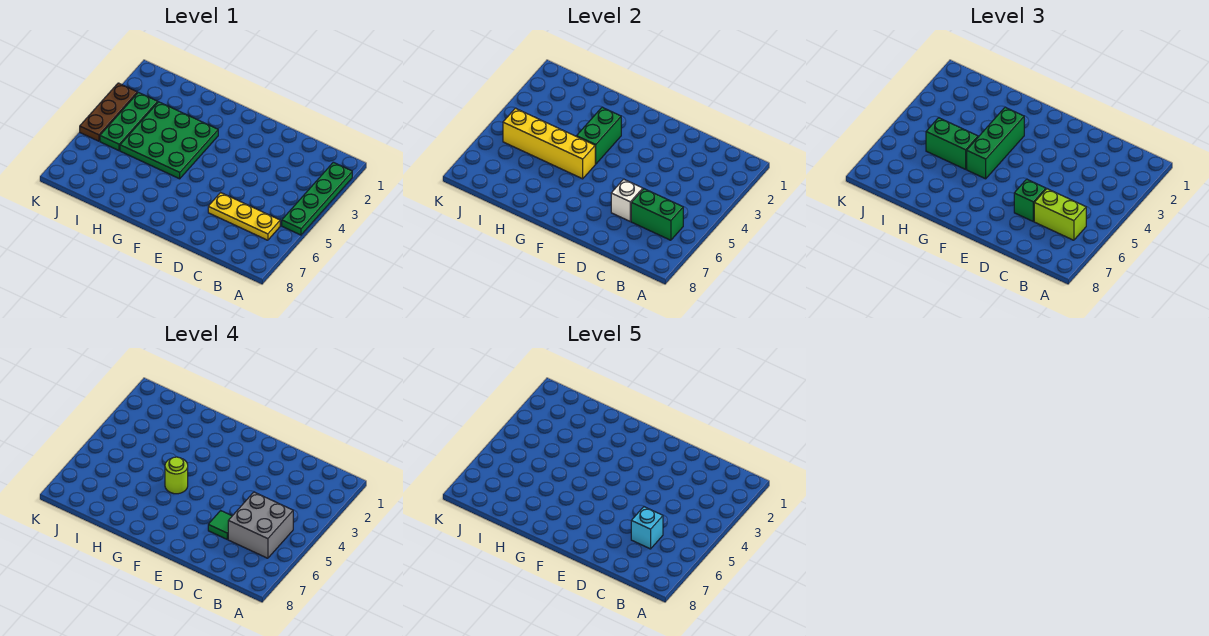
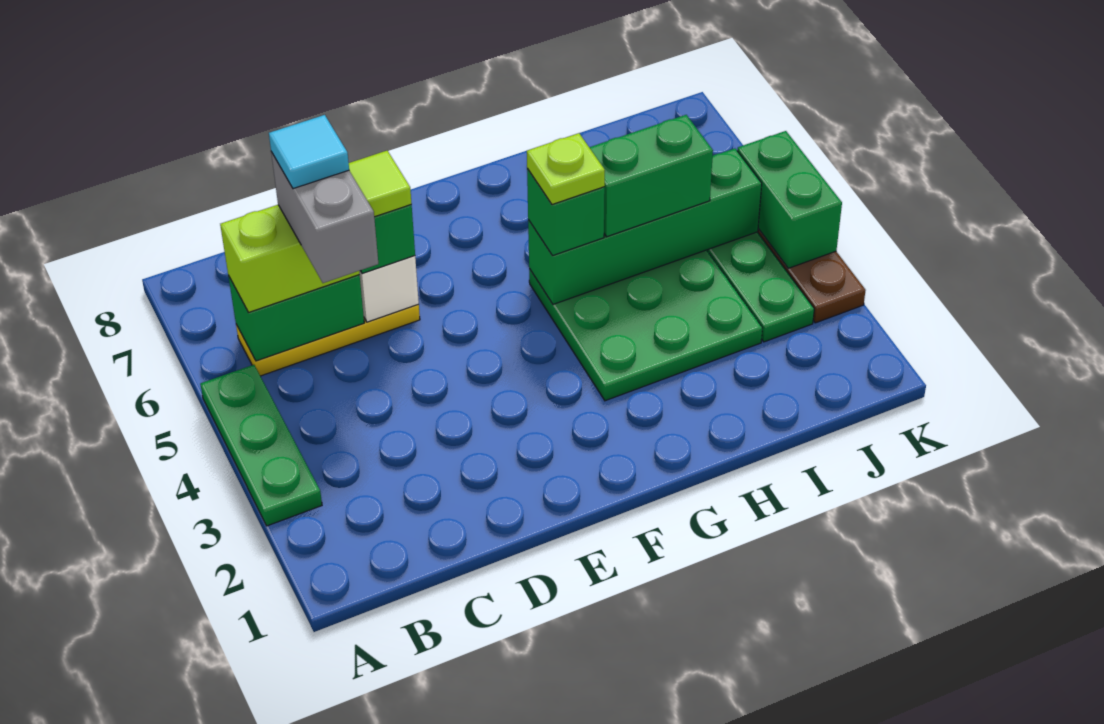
green 1x4 plate [282,162,352,235] -> green 1x3 plate [200,365,322,526]
grey 2x2 brick [228,492,293,558] -> grey 1x2 brick [271,152,378,283]
cyan 1x1 brick [631,507,663,549] -> cyan 1x1 tile [269,115,349,189]
green 1x1 tile [208,511,232,539] -> lime 1x1 tile [349,151,412,217]
green 1x2 brick [577,107,621,164] -> green 1x2 brick moved to [738,131,842,268]
green 1x3 brick [967,107,1024,179] -> green 1x1 brick [527,169,605,256]
yellow 1x4 brick [503,108,595,179] -> green 1x4 brick [528,148,762,304]
lime 1x1 round brick [165,457,188,494] -> lime 1x1 plate [527,133,605,205]

